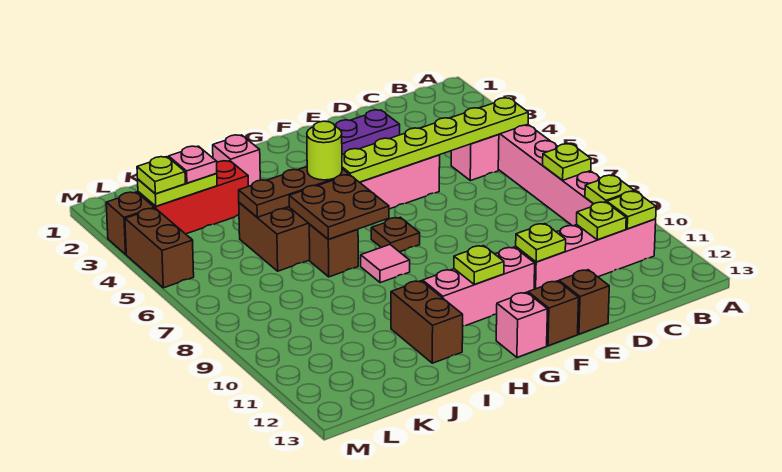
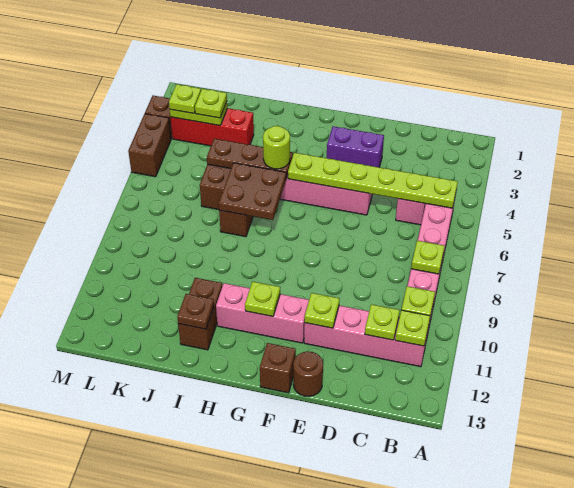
brown 1x1 brick [559,270,609,334] -> brown 1x1 round brick [293,351,323,396]
brown 1x1 plate [371,217,420,252] -> brown 1x1 plate moved to [177,294,214,329]
pink 1x1 brick [496,292,547,357] -> none
pink 1x1 tile [361,245,410,283] -> none
pink 1x1 brick [213,135,260,186] -> none
pink 1x1 plate [169,146,217,183] -> lime 1x1 plate [195,89,227,118]

